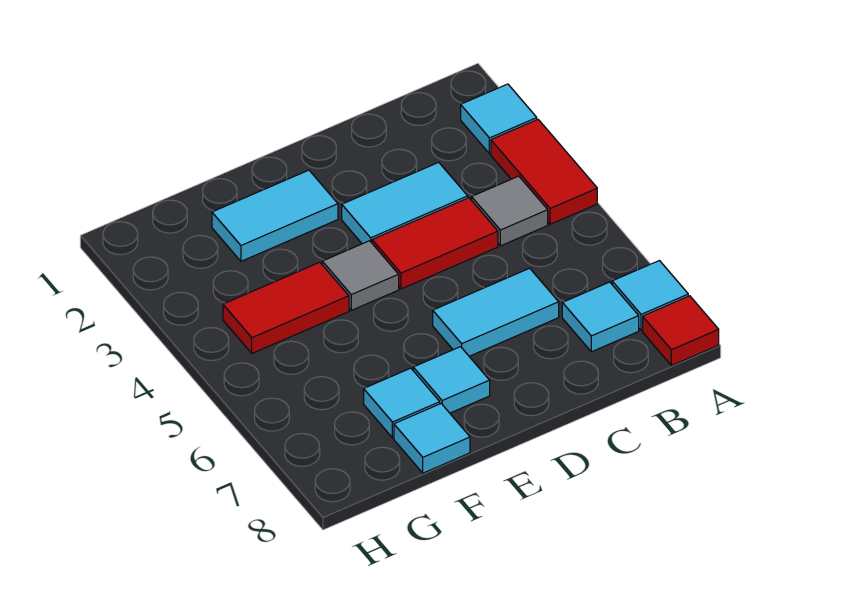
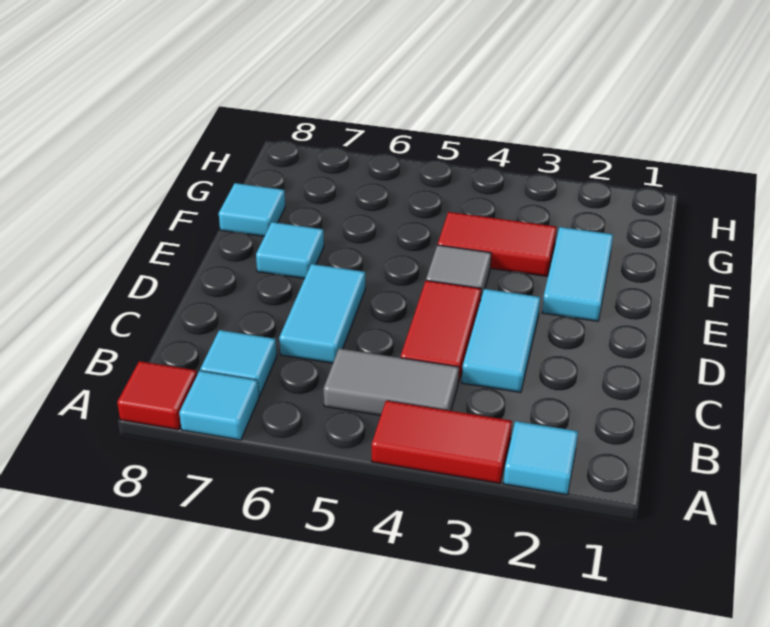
grey 1x1 tile [472,176,548,246] -> grey 1x2 tile [324,349,459,415]
red 1x2 tile [223,262,349,353] -> red 1x2 tile turned to [438,212,557,276]
cyan 1x1 tile [364,368,440,438] -> none

